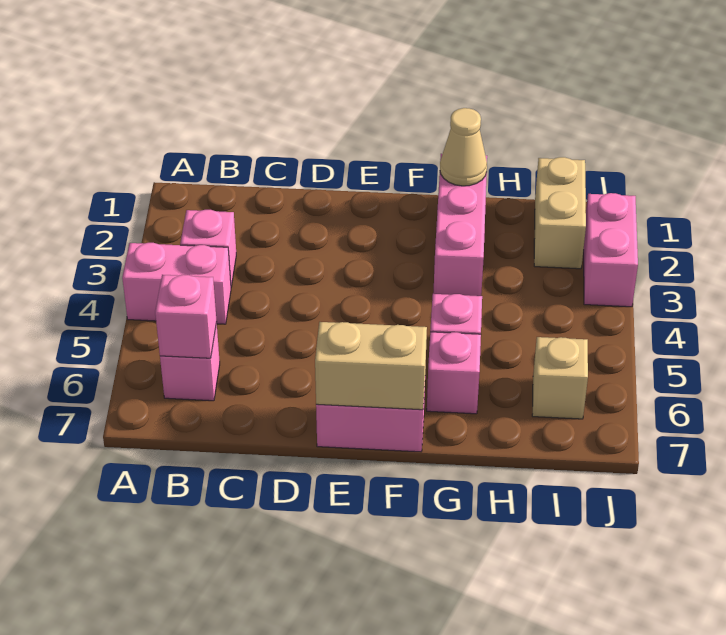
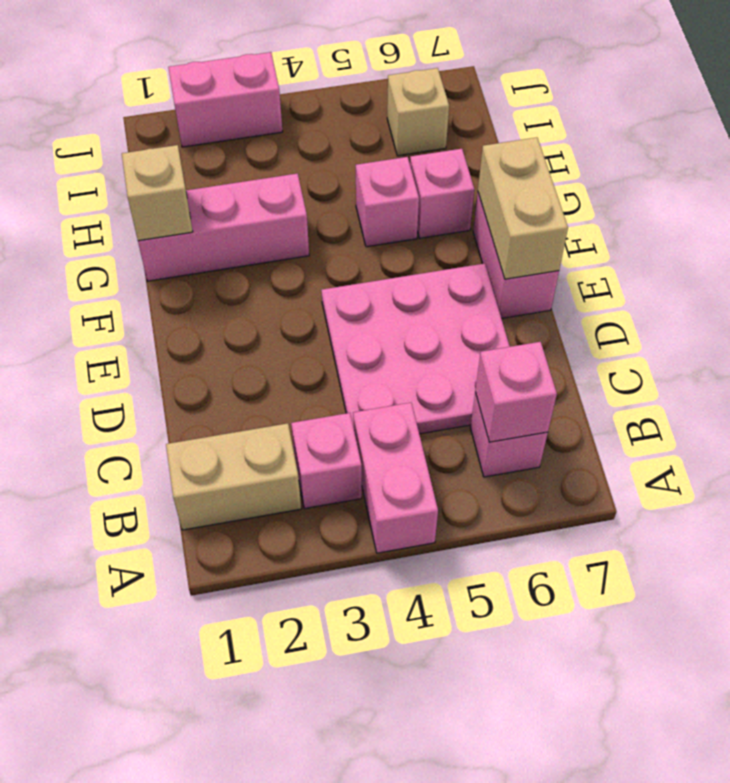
none -> pink 3x3 plate [321,263,510,434]
tan 1x1 cone [440,108,487,186] -> tan 1x1 brick [122,145,193,241]
tan 1x2 brick [534,157,586,269] -> tan 1x2 brick moved to [166,423,301,530]

